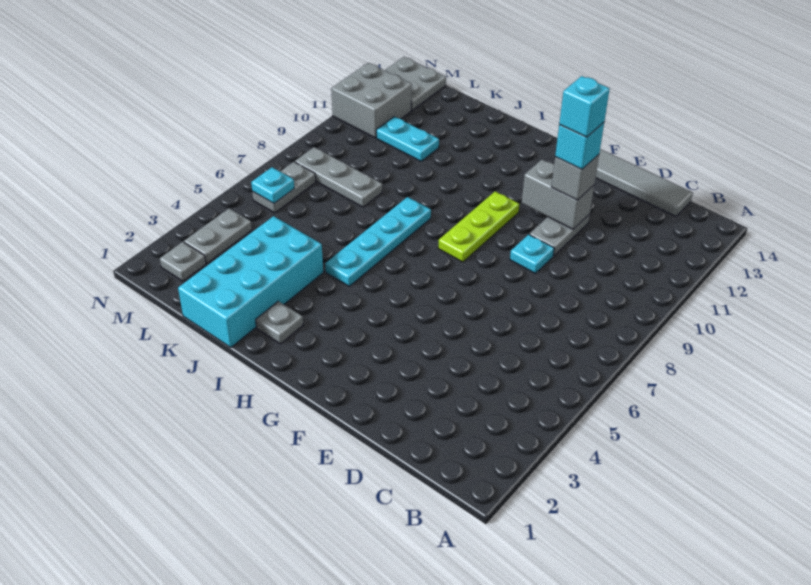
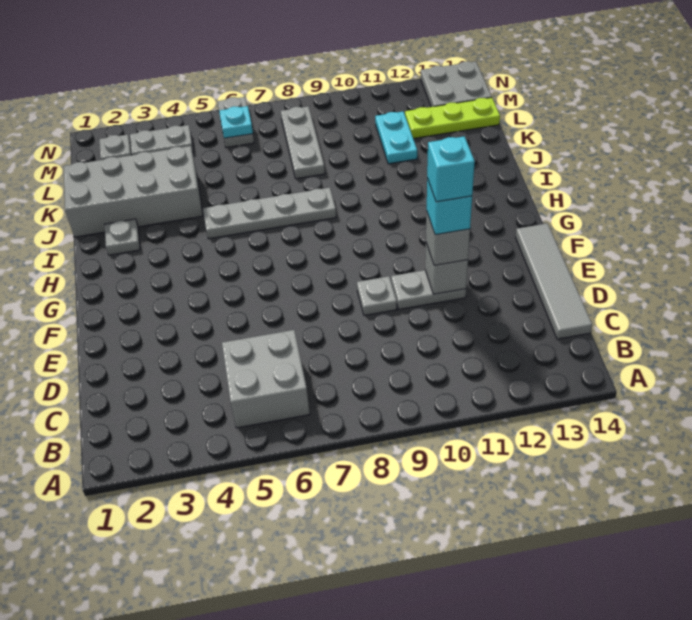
cyan 1x1 plate [510,234,554,274] -> grey 1x1 plate [357,276,397,315]
grey 1x2 brick [522,160,594,229] -> grey 1x1 brick [425,243,468,294]
lime 1x3 plate [438,191,519,262] -> lime 1x3 plate moved to [405,98,500,139]
cyan 1x4 plate [325,197,431,286] -> grey 1x4 plate [203,187,336,239]
cyan 2x4 brick [178,216,323,347] -> grey 2x4 brick [64,146,203,237]
grey 1x2 plate [252,162,316,213] -> grey 1x2 plate turned to [217,97,254,148]
grey 2x2 brick [331,63,412,138] -> grey 2x2 brick moved to [222,330,310,428]

